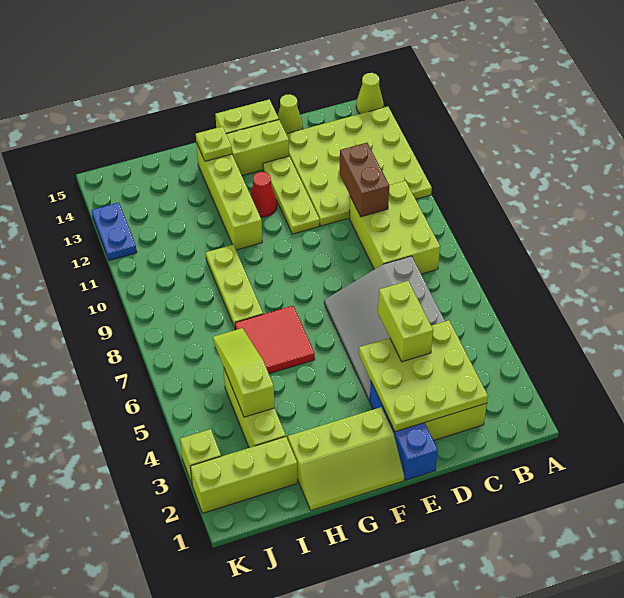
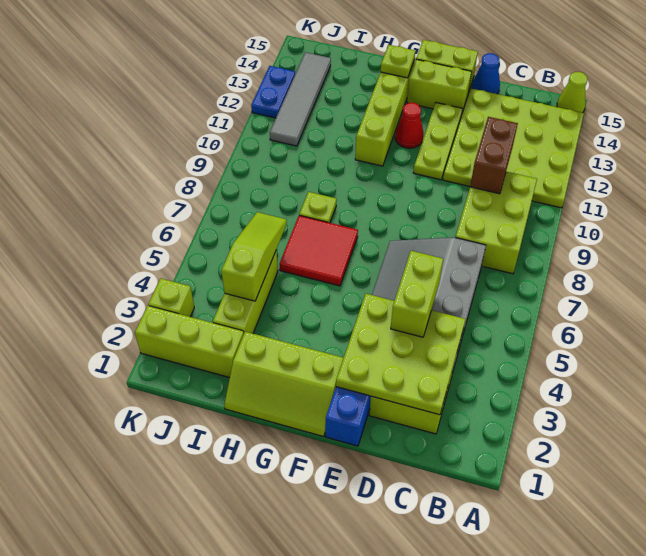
lime 1x1 cone [278,94,303,134] -> blue 1x1 cone [472,53,500,94]
lime 1x3 plate [206,245,263,327] -> lime 1x1 plate [299,192,337,223]
none -> grey 1x4 tile [270,52,331,146]

